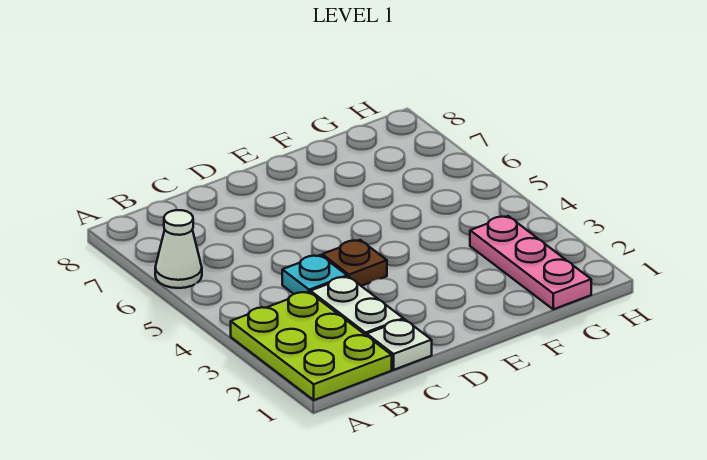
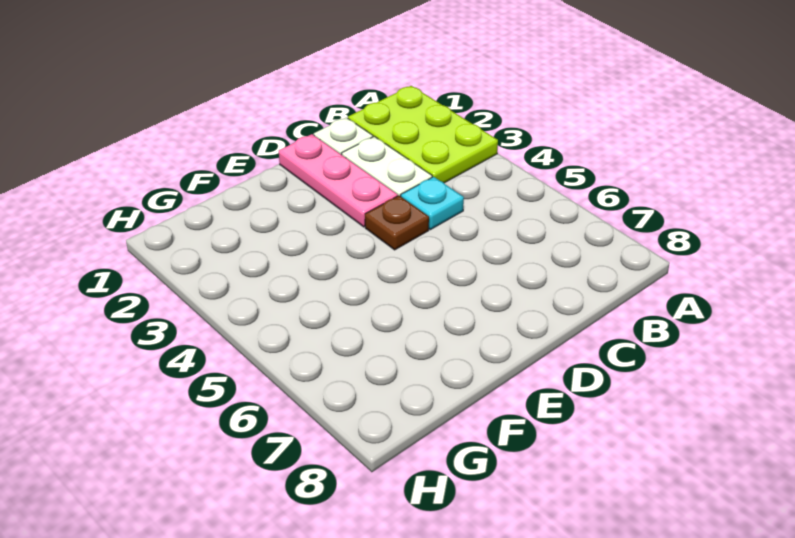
white 1x1 cone [155,210,202,288] -> none
pink 1x3 plate [470,216,591,309] -> pink 1x3 plate moved to [279,134,398,227]

